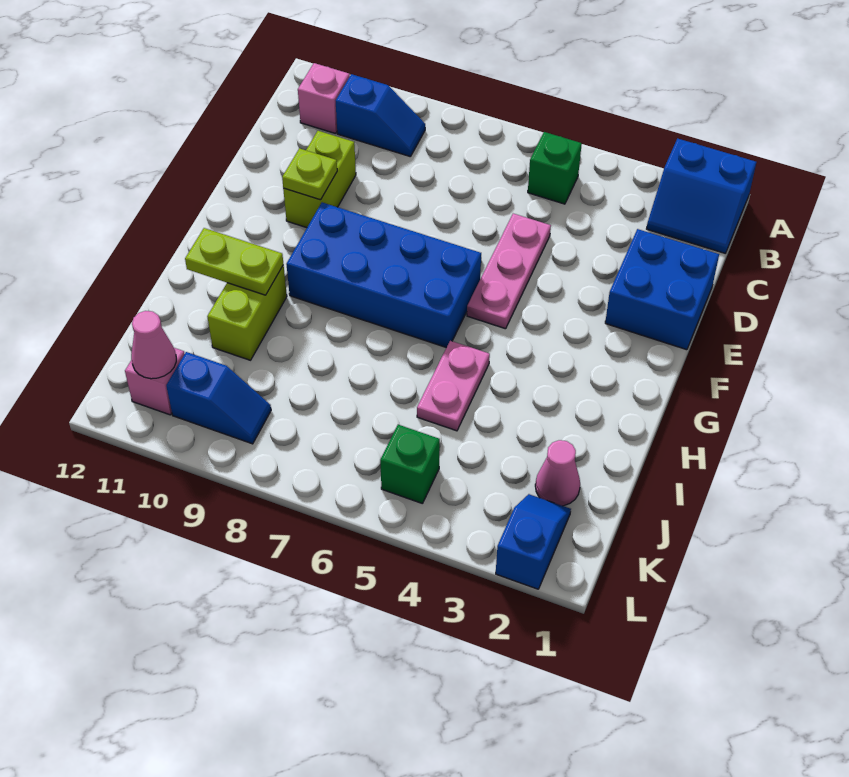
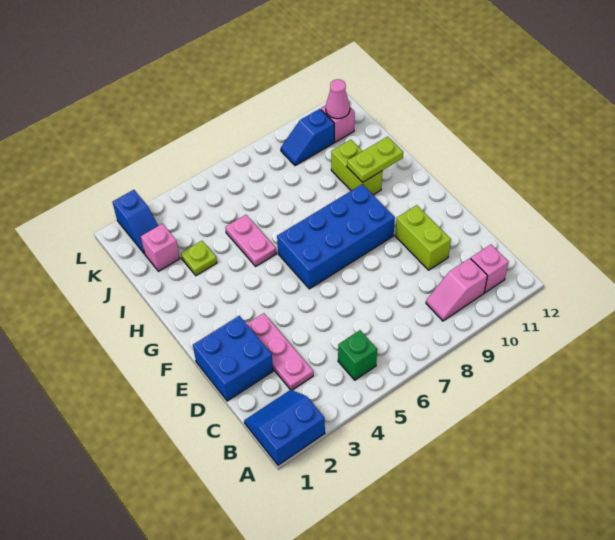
blue 1x2 slope [336,74,425,157] -> pink 1x2 slope [426,258,488,321]
pink 1x3 plate [467,214,551,329] -> pink 1x3 plate moved to [247,313,313,390]
lime 1x1 plate [282,148,337,200] -> lime 1x1 plate moved to [181,241,217,275]
pink 1x1 cone [535,440,580,506] -> pink 1x1 brick [141,224,180,271]
green 1x1 brick [380,425,440,504] -> none

